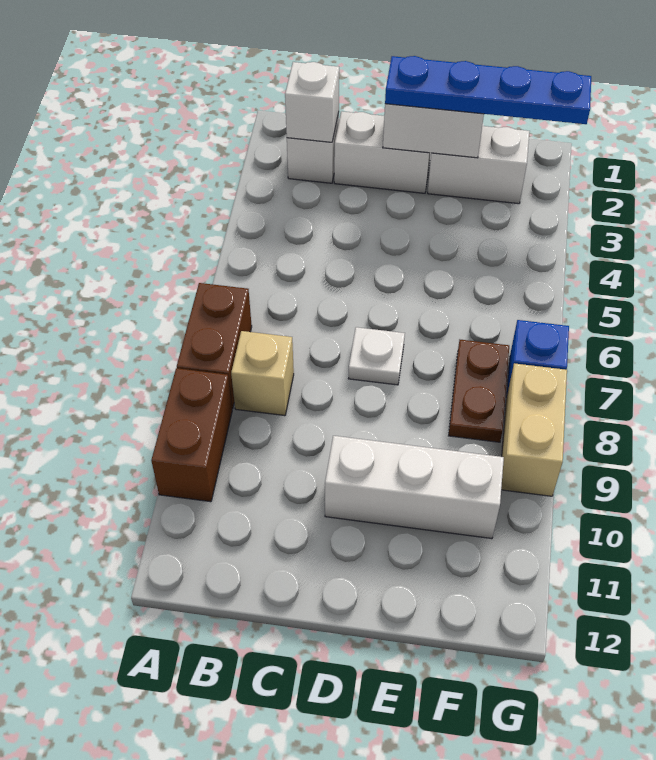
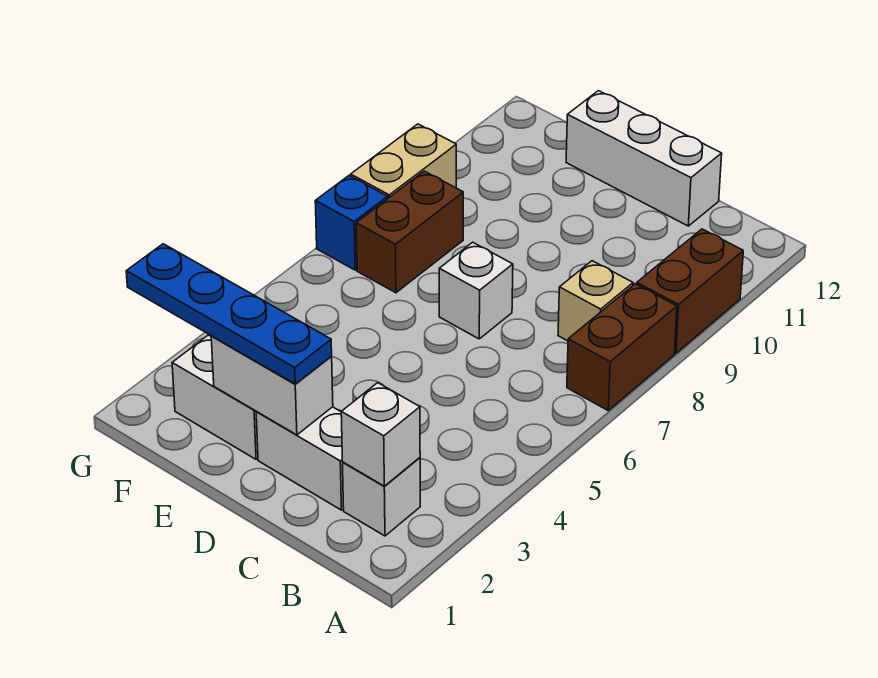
white 1x1 plate [348,327,405,385] -> white 1x1 brick [439,242,513,339]
white 1x3 brick [325,436,504,539] -> white 1x3 brick moved to [566,91,722,226]
brown 1x2 plate [449,340,509,442] -> brown 1x2 brick [356,171,463,293]

